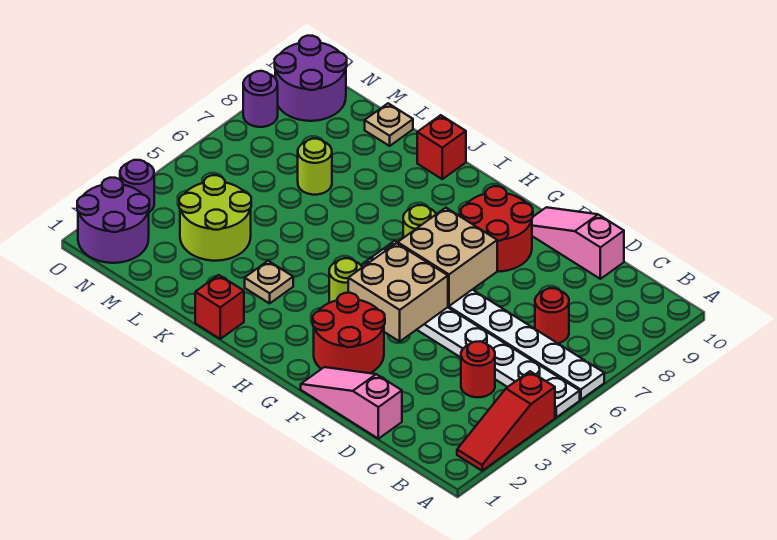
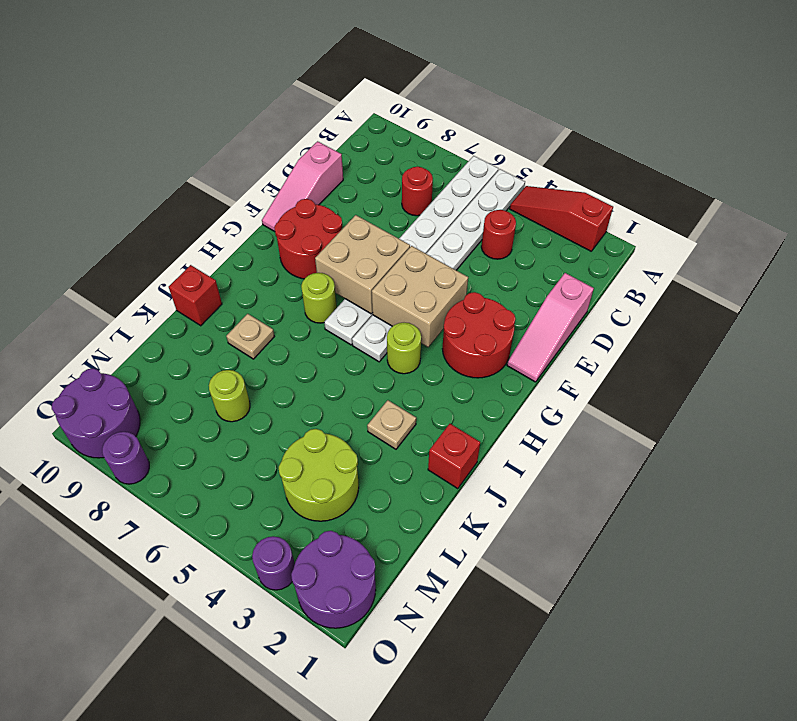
red 1x3 slope [457,371,555,471] -> red 1x3 slope turned to [510,186,613,251]
tan 1x1 plate [365,103,413,146] -> tan 1x1 plate moved to [226,314,274,359]

